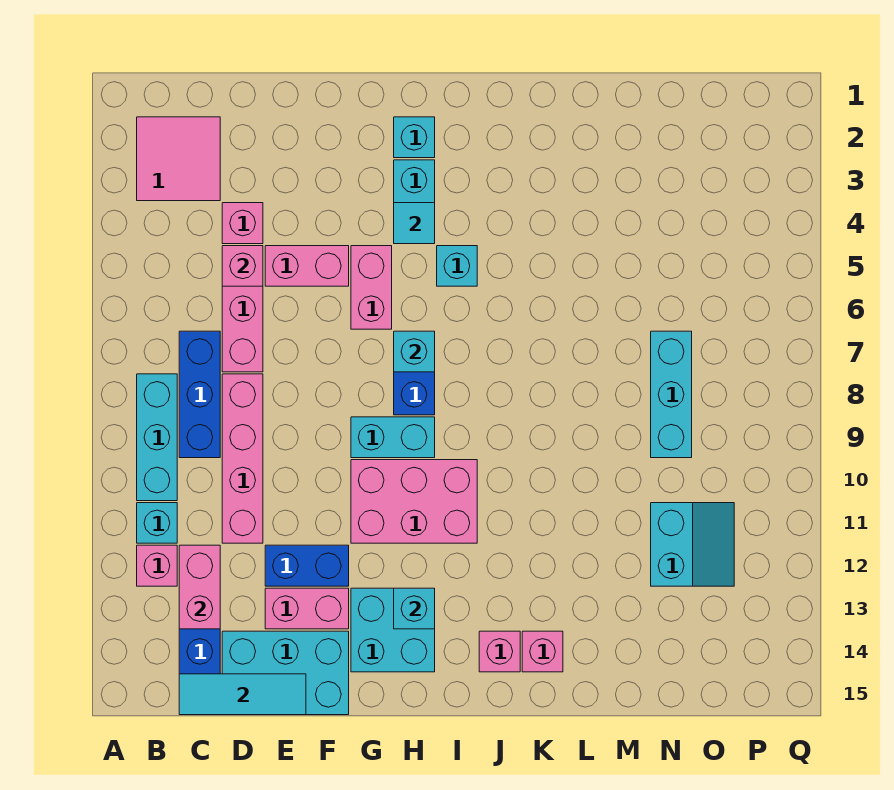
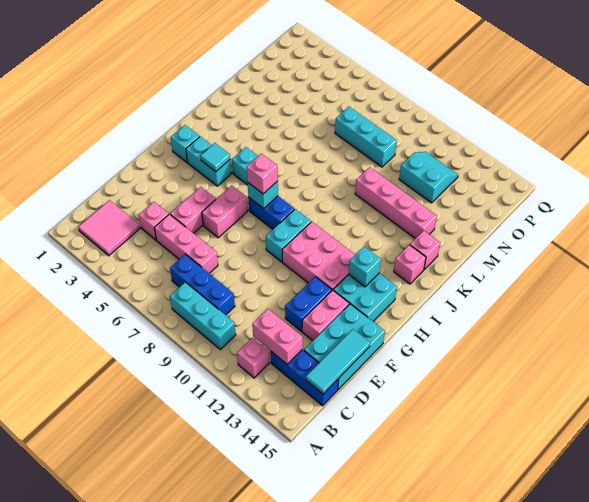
cyan 1x1 brick [137,503,177,543] -> none
pink 1x1 brick [222,246,263,286] -> pink 1x1 brick moved to [247,154,278,194]
pink 1x4 brick [222,374,263,543] -> pink 1x4 brick moved to [355,167,437,238]
pink 1x2 brick [351,246,392,329] -> pink 1x2 brick turned to [202,186,248,238]
pink 2x3 brick [351,460,477,543] -> pink 2x3 brick turned to [282,222,355,290]

